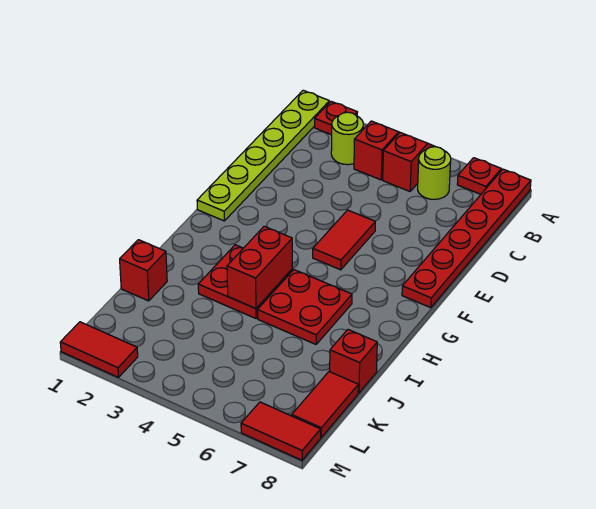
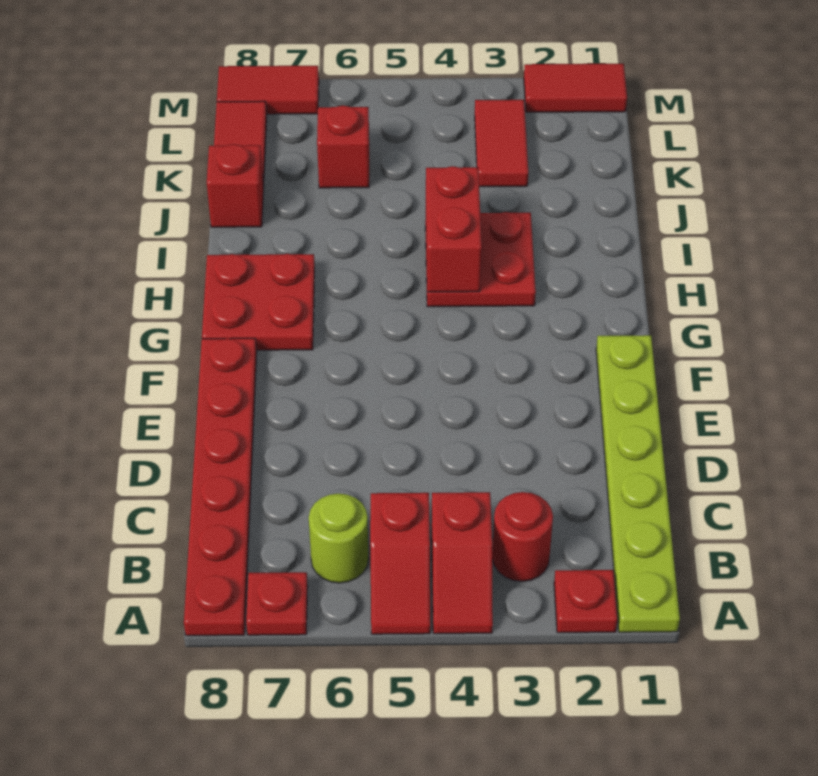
lime 1x1 round brick [331,112,363,165] -> red 1x1 round brick [492,492,553,582]
red 1x2 tile [313,210,375,270] -> red 1x2 tile moved to [475,100,528,187]
red 2x2 plate [257,270,352,344] -> red 2x2 plate moved to [202,254,315,350]
red 1x1 brick [120,240,167,301] -> red 1x1 brick moved to [317,106,369,188]

